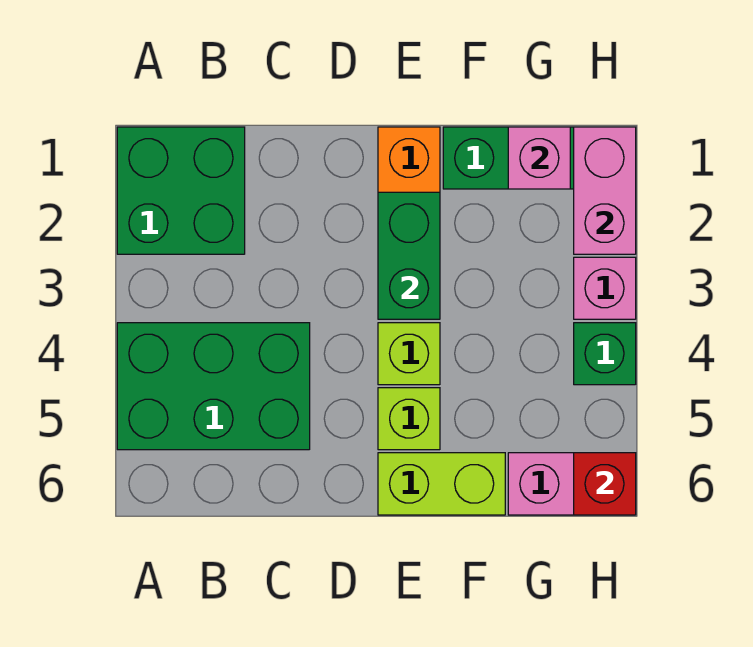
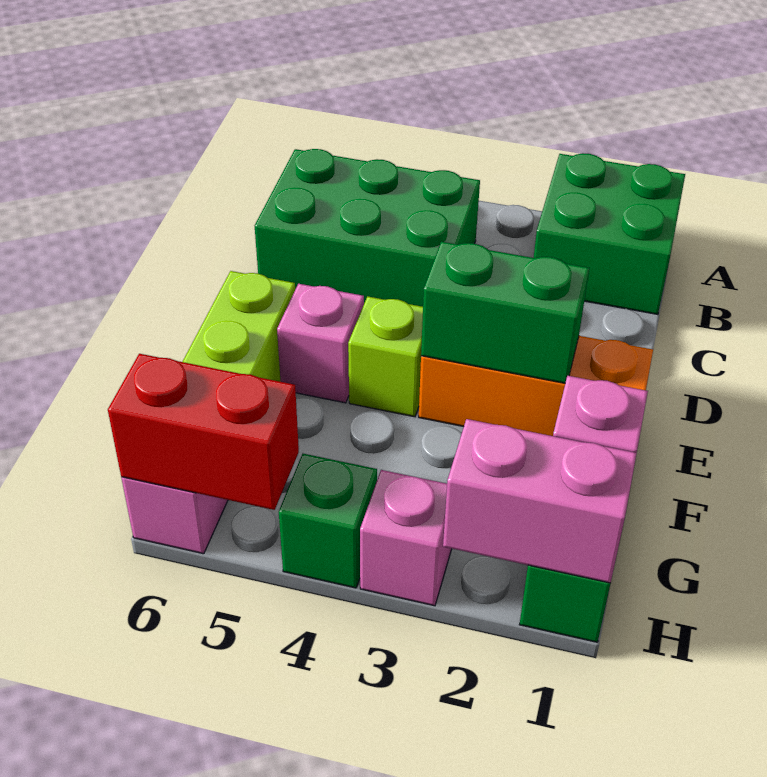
green 2x3 brick [117,323,310,450] -> green 2x3 brick turned to [255,149,480,307]
lime 1x1 brick [378,388,440,450] -> pink 1x1 brick [277,284,364,403]
red 1x1 brick [574,453,636,515] -> red 1x2 brick [108,354,299,510]

